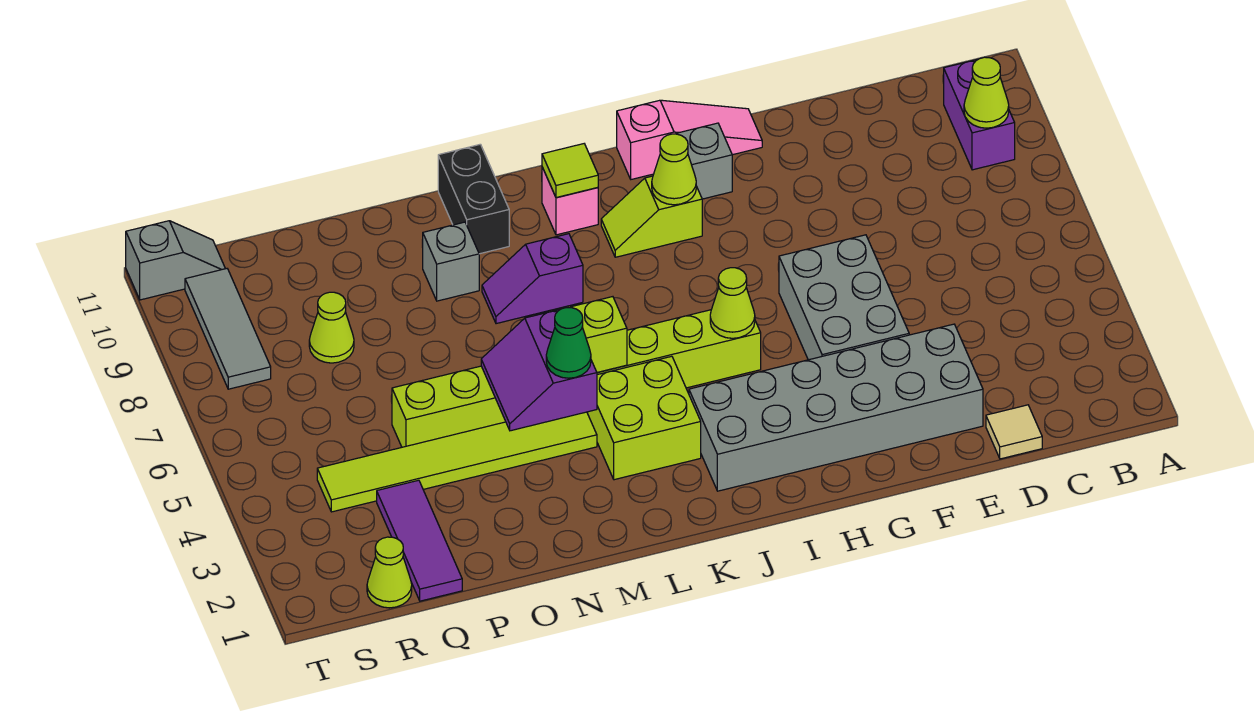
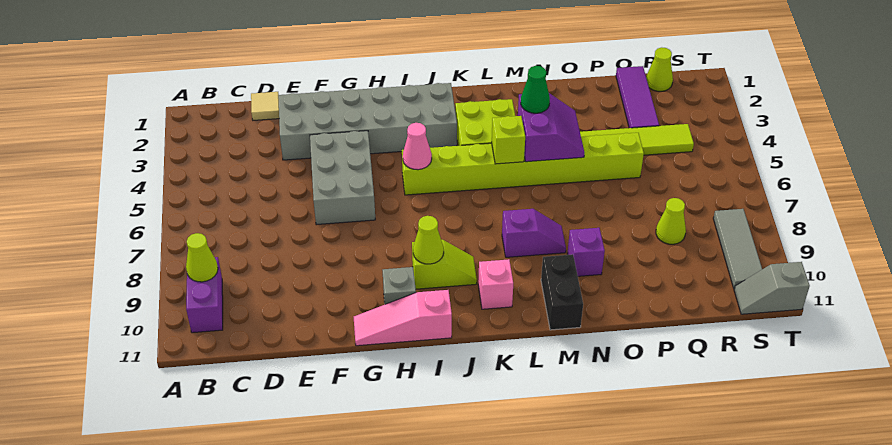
lime 1x1 cone [710,268,755,338] -> pink 1x1 cone [403,123,432,170]
lime 1x1 tile [542,144,598,198] -> none
grey 1x1 brick [422,222,479,301] -> purple 1x1 brick [567,228,605,276]

